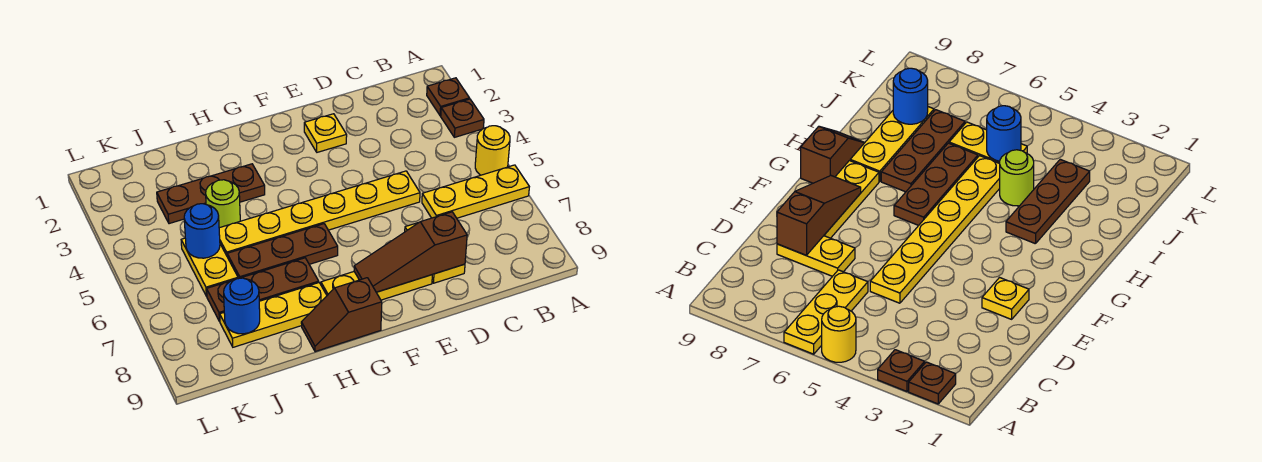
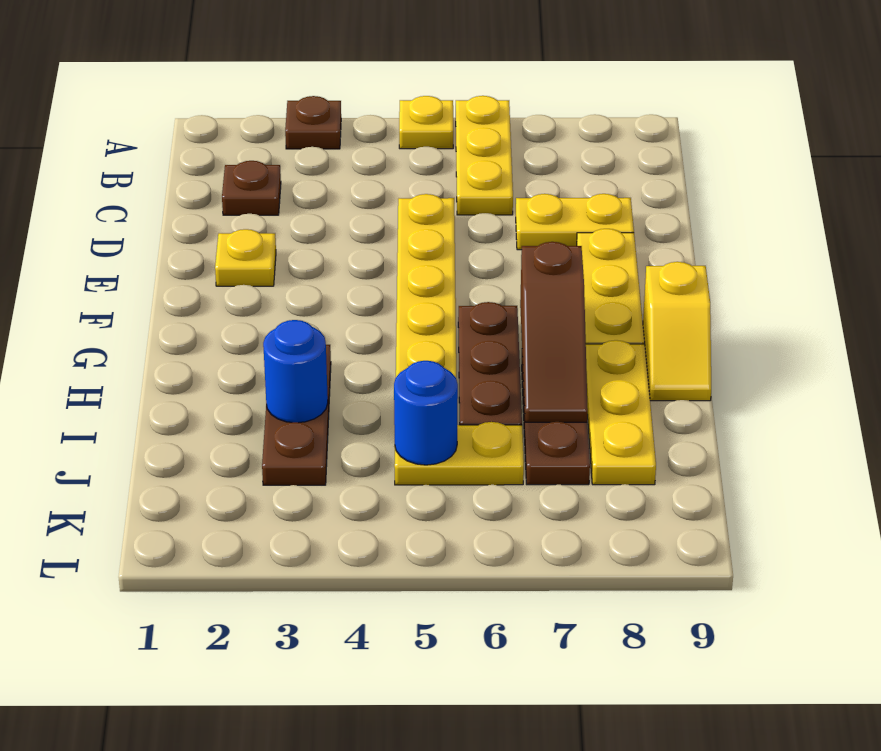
brown 1x1 plate [427,78,469,116] -> brown 1x1 plate moved to [222,161,281,215]
yellow 1x1 round brick [475,126,510,175] -> yellow 1x1 plate [399,96,453,149]
brown 1x3 slope [354,212,467,292] -> brown 1x3 slope moved to [520,242,588,422]
brown 1x2 slope [301,278,382,352] -> yellow 1x2 slope [643,262,711,401]
lime 1x1 round brick [206,180,240,228] -> none
blue 1x1 round brick [224,278,260,334] -> blue 1x1 round brick moved to [263,320,328,423]

